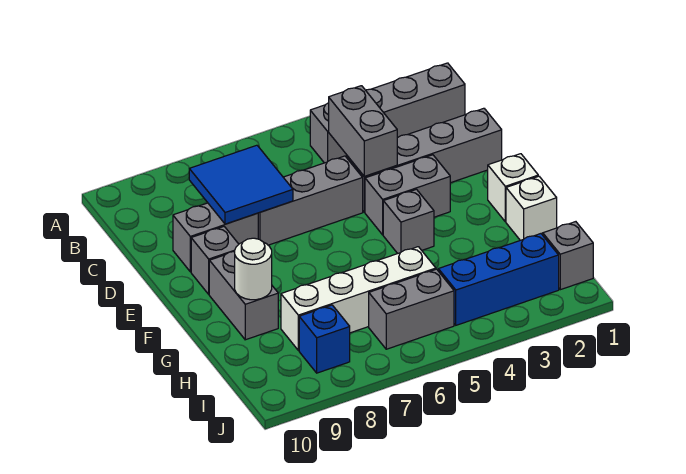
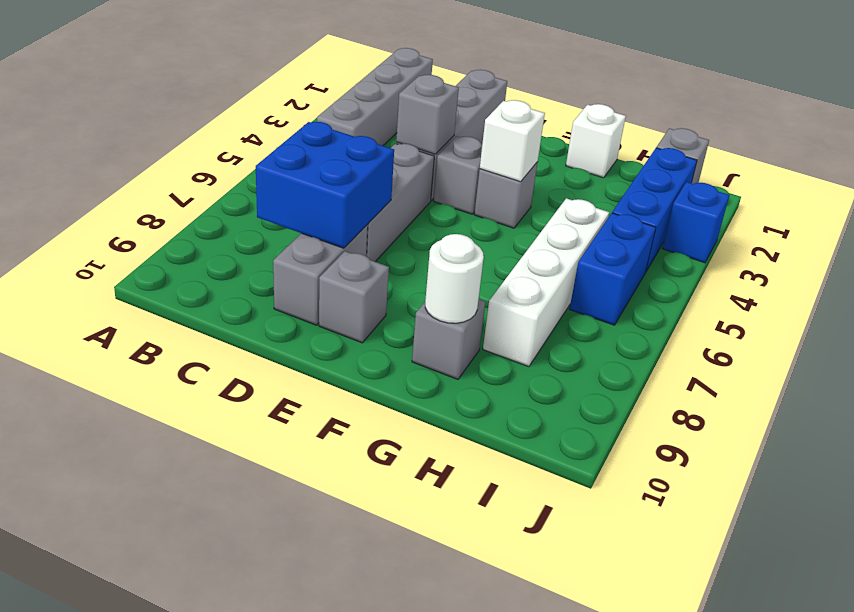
grey 1x2 brick [329,86,397,176] -> grey 1x1 brick [396,75,459,154]
blue 2x2 tile [189,145,293,224] -> blue 2x2 brick [256,122,394,248]
grey 1x2 brick [365,155,450,235] -> grey 1x1 brick [434,136,482,214]
white 1x1 brick [488,154,538,222] -> white 1x1 brick moved to [480,100,545,182]
grey 1x2 brick [209,251,278,340] -> grey 1x1 brick [412,299,486,379]
grey 1x2 brick [369,269,454,349] -> blue 1x2 brick [570,213,656,325]
blue 1x1 brick [299,305,350,373] -> blue 1x1 brick moved to [662,182,729,263]

